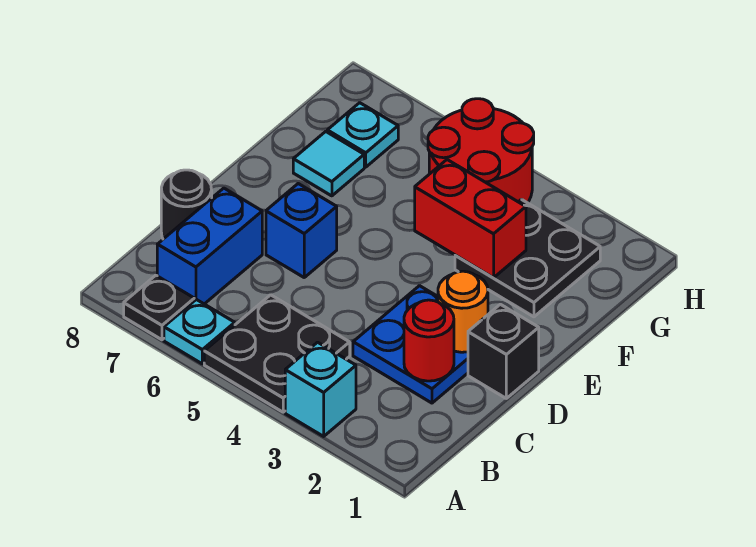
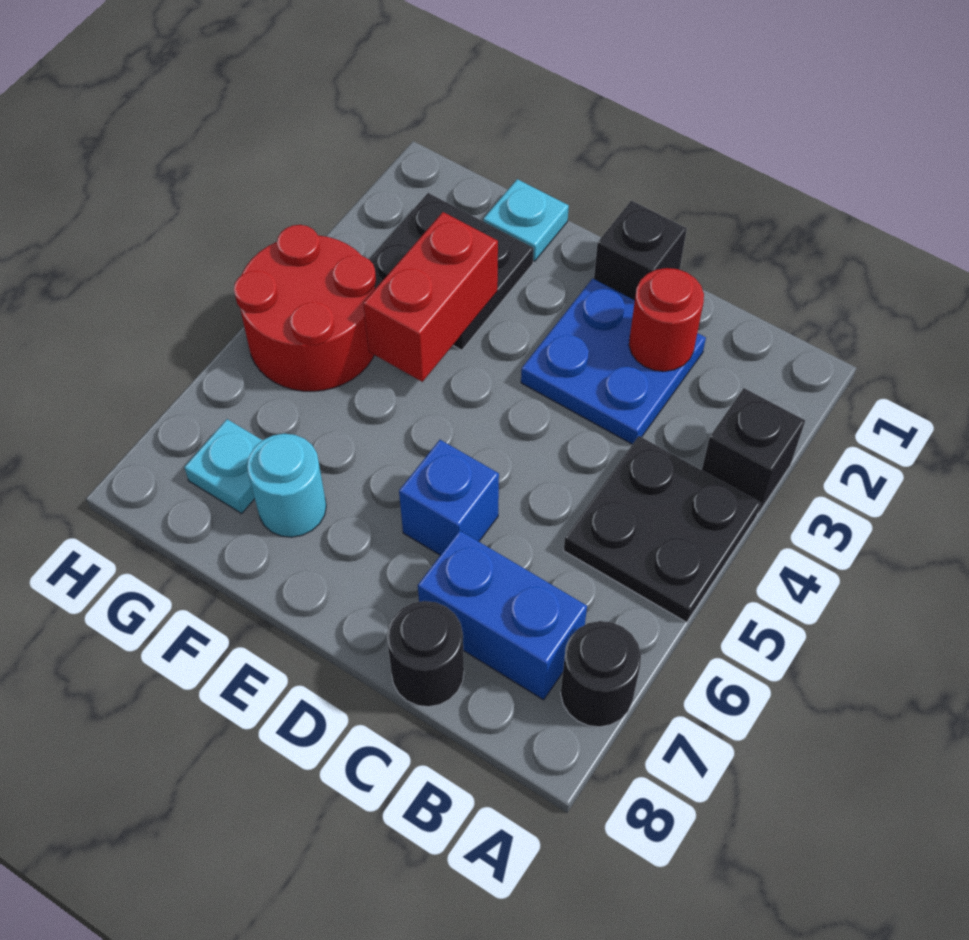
cyan 1x1 brick [285,342,356,436] -> black 1x1 brick [702,388,805,514]
cyan 1x1 plate [164,299,235,364] -> cyan 1x1 plate moved to [483,179,569,261]
black 1x1 plate [124,275,194,340] -> black 1x1 round brick [561,621,641,727]
orange 1x1 round brick [438,271,488,352] -> none
cyan 1x1 tile [293,132,364,196] -> cyan 1x1 round brick [247,434,326,537]

